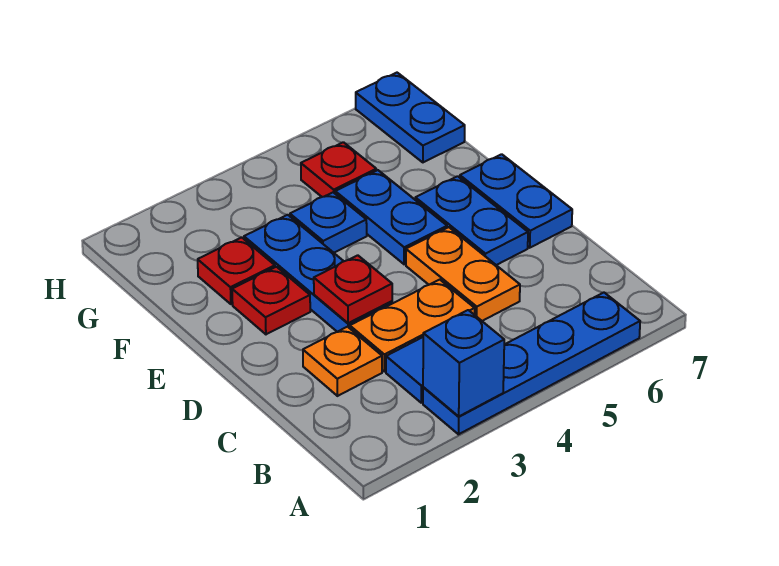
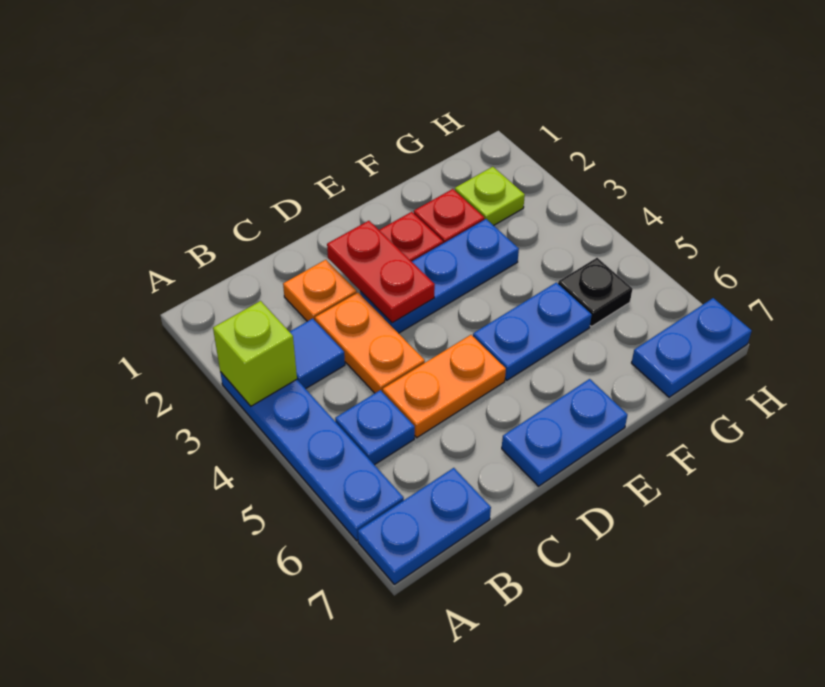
blue 1x1 brick [423,310,504,417] -> lime 1x1 brick [213,301,297,406]
red 1x1 plate [314,255,392,323] -> red 1x2 plate [327,221,435,323]
blue 1x2 plate [415,176,528,265] -> blue 1x2 plate moved to [358,468,491,584]
blue 1x1 plate [290,192,367,253] -> blue 1x1 plate moved to [335,390,415,465]
none -> lime 1x1 plate [455,167,525,225]
red 1x1 plate [301,142,376,197] -> black 1x1 plate [558,258,632,327]

